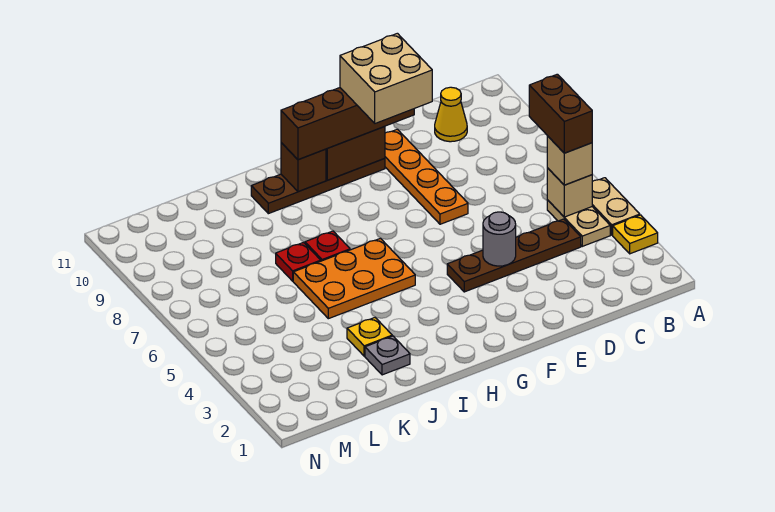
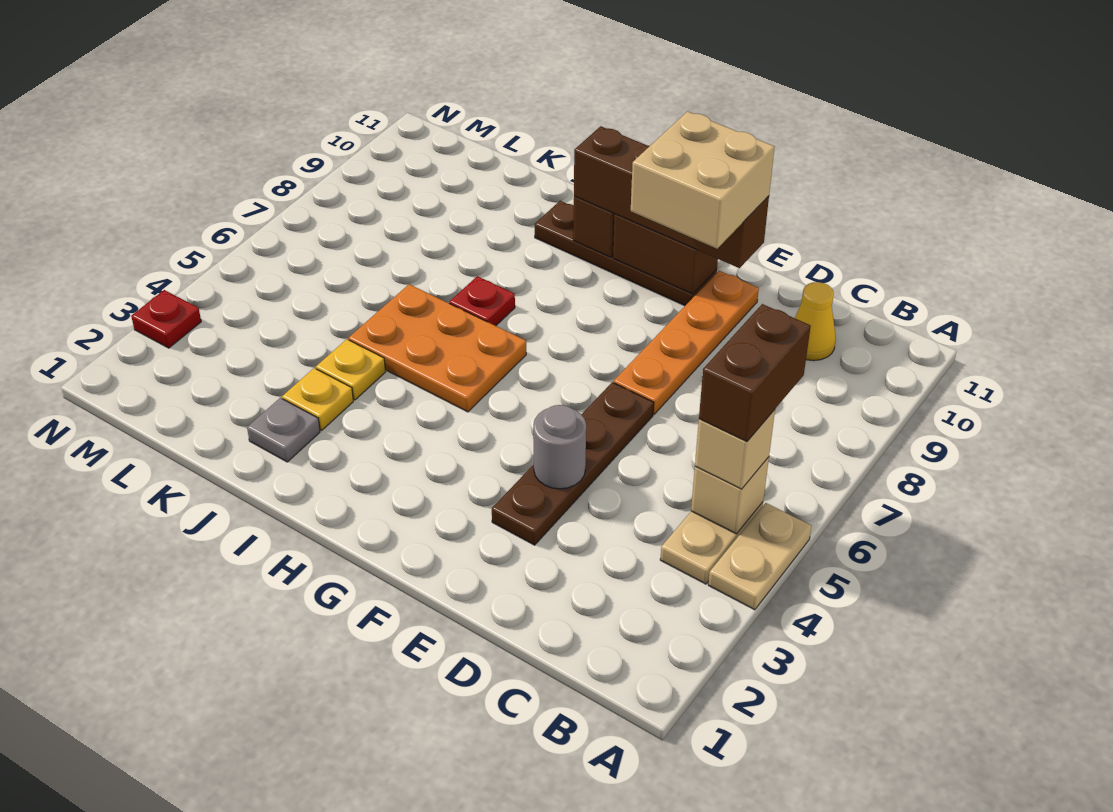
yellow 1x1 plate [613,215,658,254] -> yellow 1x1 plate moved to [316,339,386,400]
brown 1x4 plate [447,219,581,292] -> brown 1x4 plate turned to [492,382,654,545]
red 1x1 plate [276,243,321,281] -> red 1x1 plate moved to [131,290,201,348]

